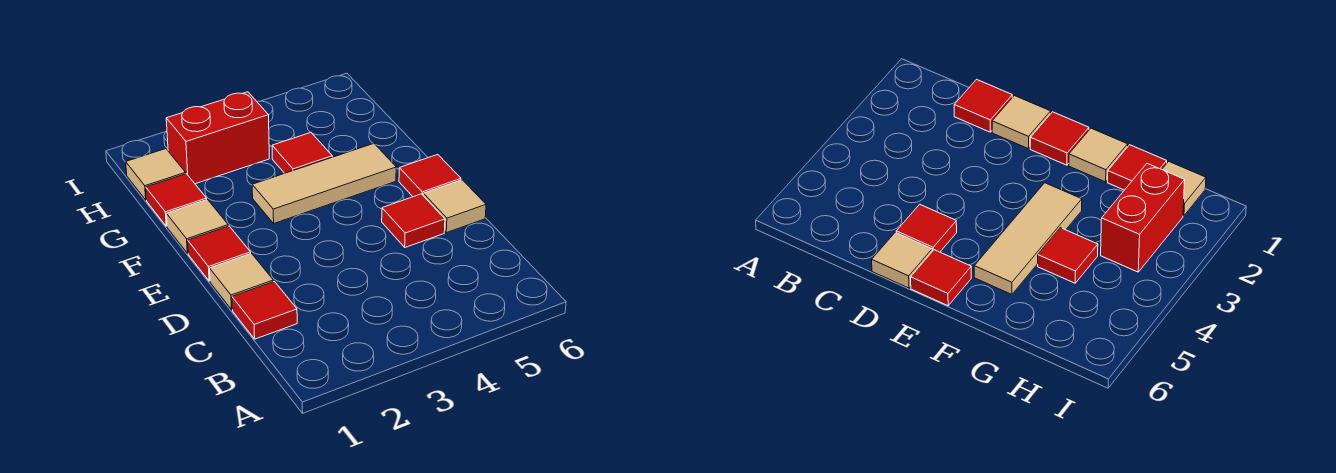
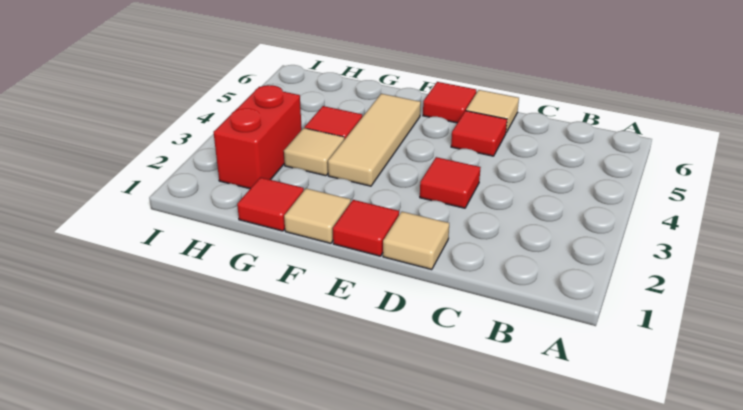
red 1x1 tile [232,282,297,339] -> red 1x1 tile moved to [420,157,481,208]
tan 1x1 tile [126,149,186,200] -> tan 1x1 tile moved to [284,128,344,176]

